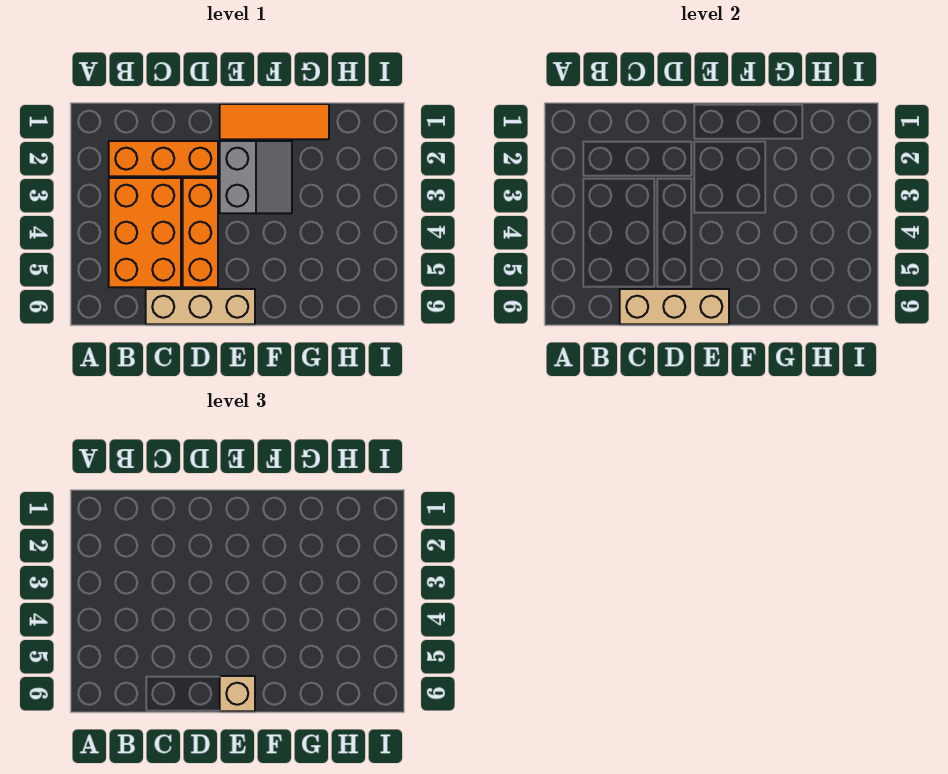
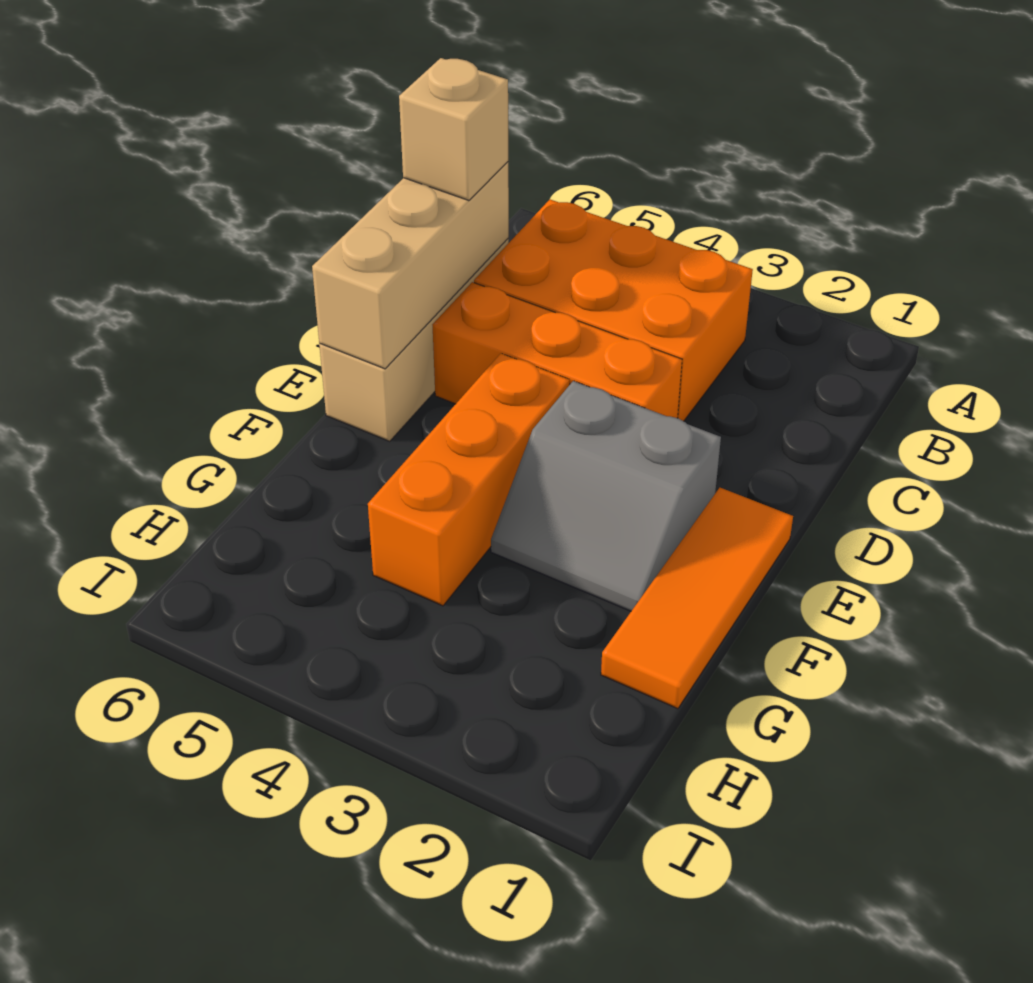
orange 1x3 brick [109,141,218,176] -> orange 1x3 brick moved to [368,354,570,606]
tan 1x1 brick [220,676,255,711] -> tan 1x1 brick moved to [399,58,508,201]

